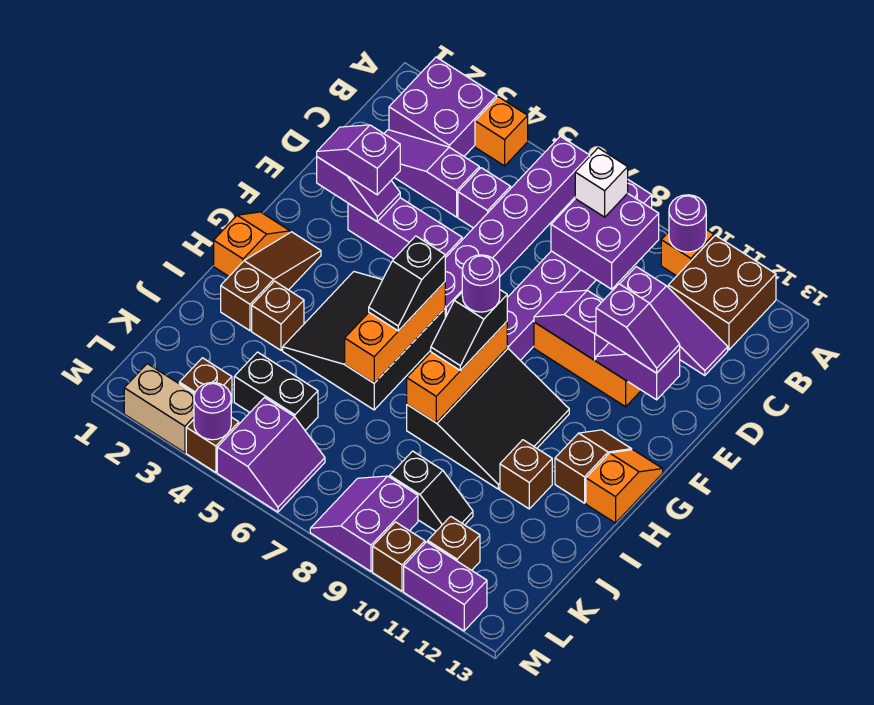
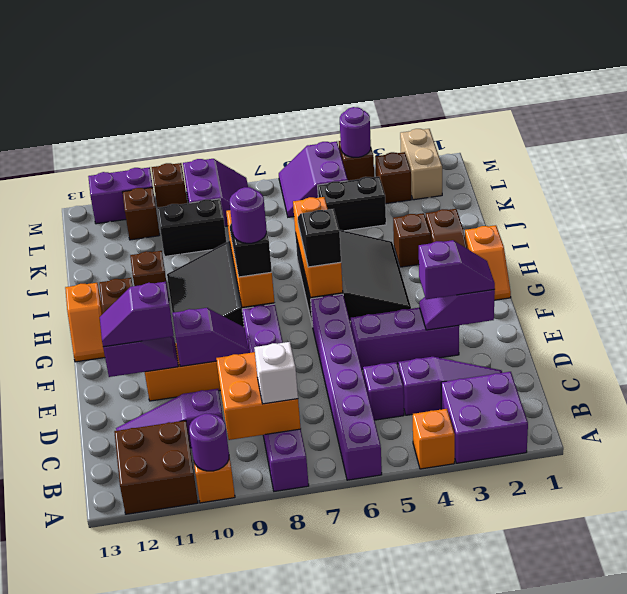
purple 2x2 brick [551,193,659,289] -> orange 2x2 brick [216,352,301,440]
black 1x2 slope [390,451,473,531] -> black 1x2 brick [157,199,226,256]
tan 1x2 brick [124,364,195,453] -> tan 1x2 brick turned to [400,129,442,200]

